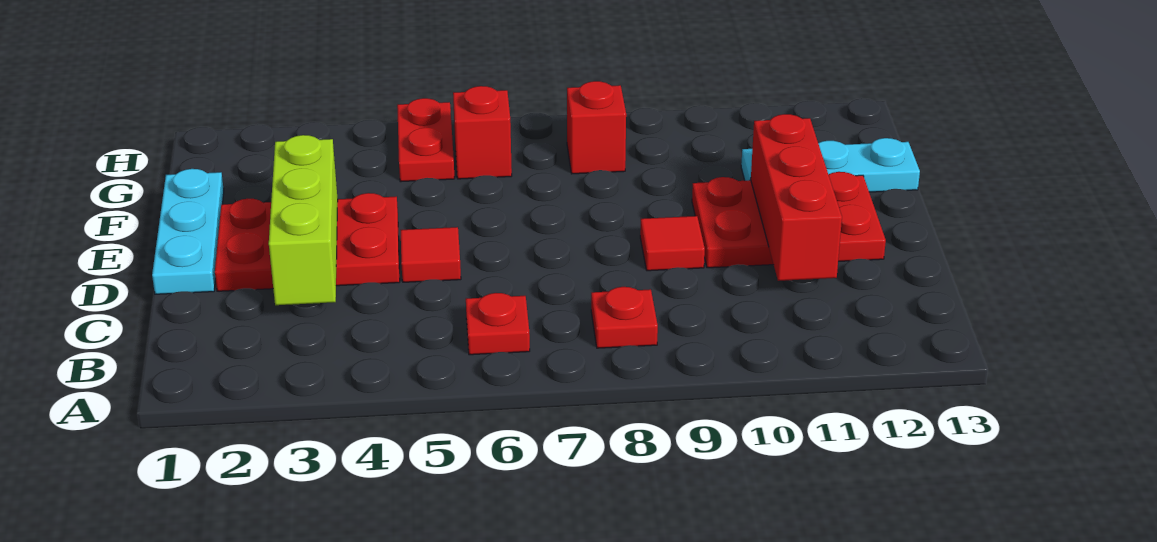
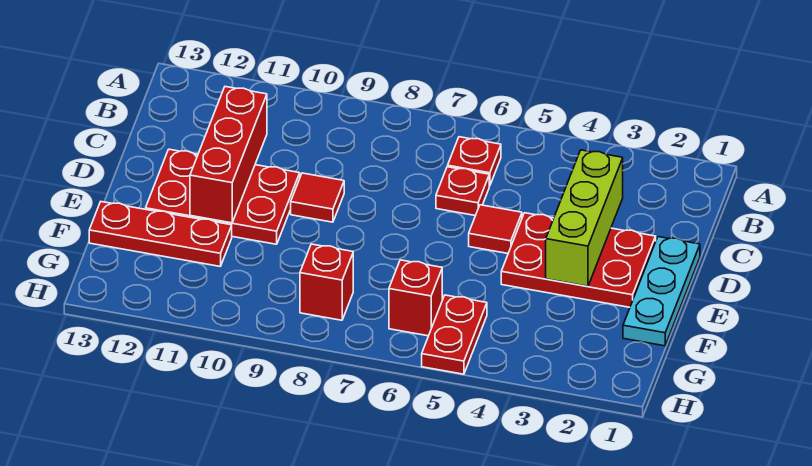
red 1x1 plate [591,287,658,348] -> red 1x1 plate moved to [436,167,489,216]
cyan 1x3 plate [741,138,920,192] -> red 1x3 plate [89,202,232,266]

